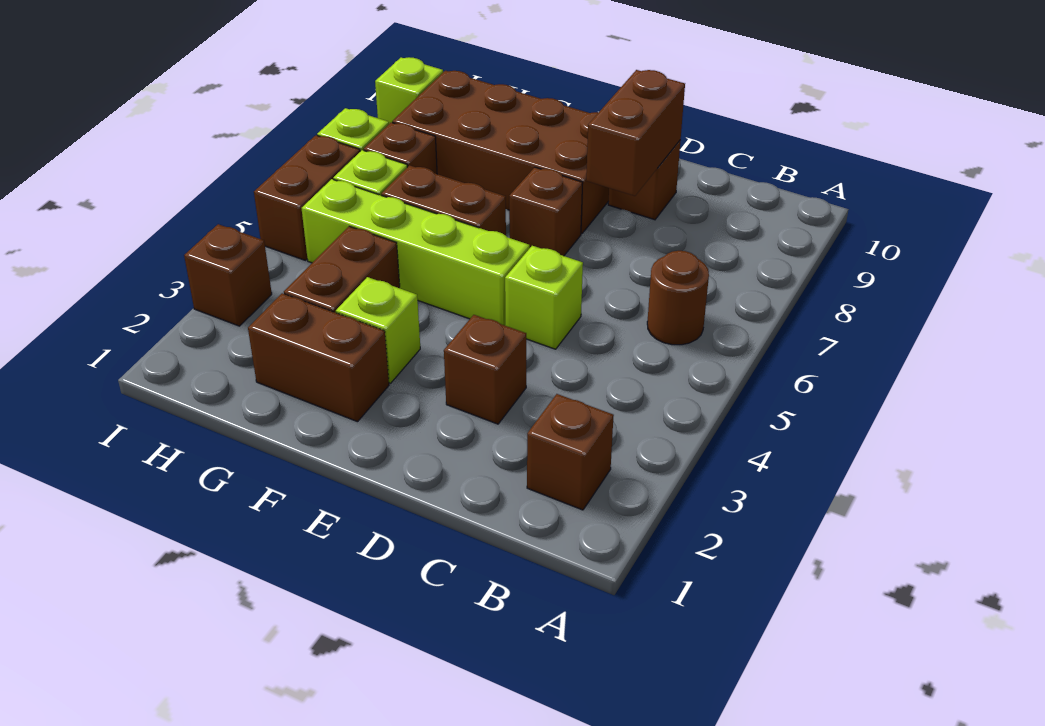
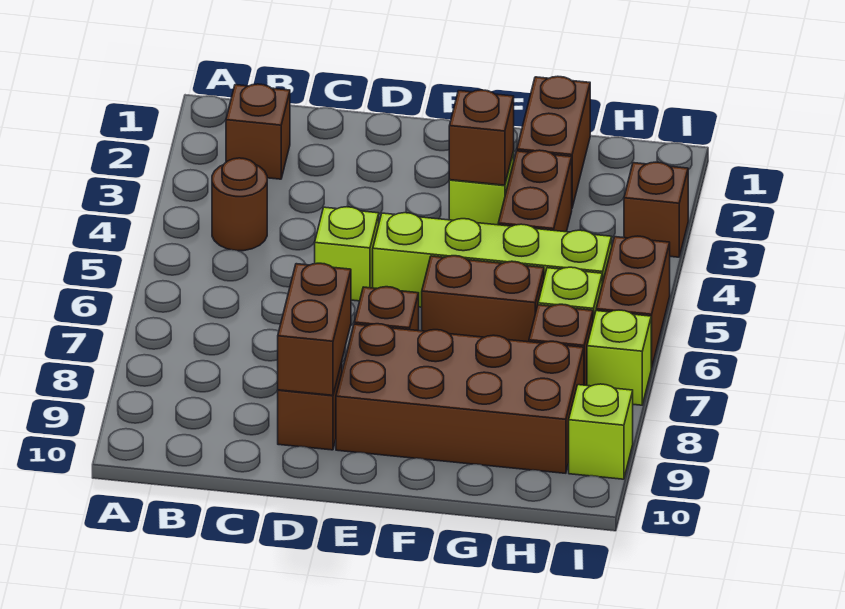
brown 1x1 round brick [647,251,709,345] -> brown 1x1 round brick moved to [212,158,267,251]
brown 1x1 brick [444,315,526,424] -> brown 1x1 brick moved to [449,90,514,185]
brown 1x2 brick [248,293,389,422] -> brown 1x2 brick turned to [517,76,590,207]

